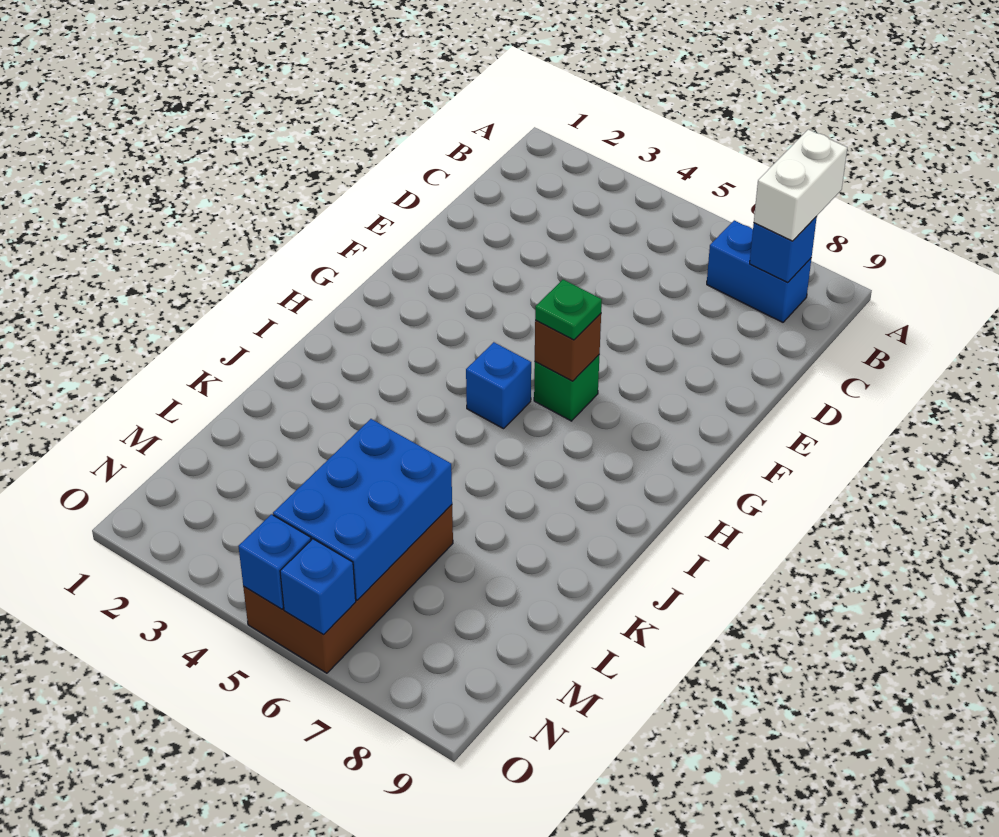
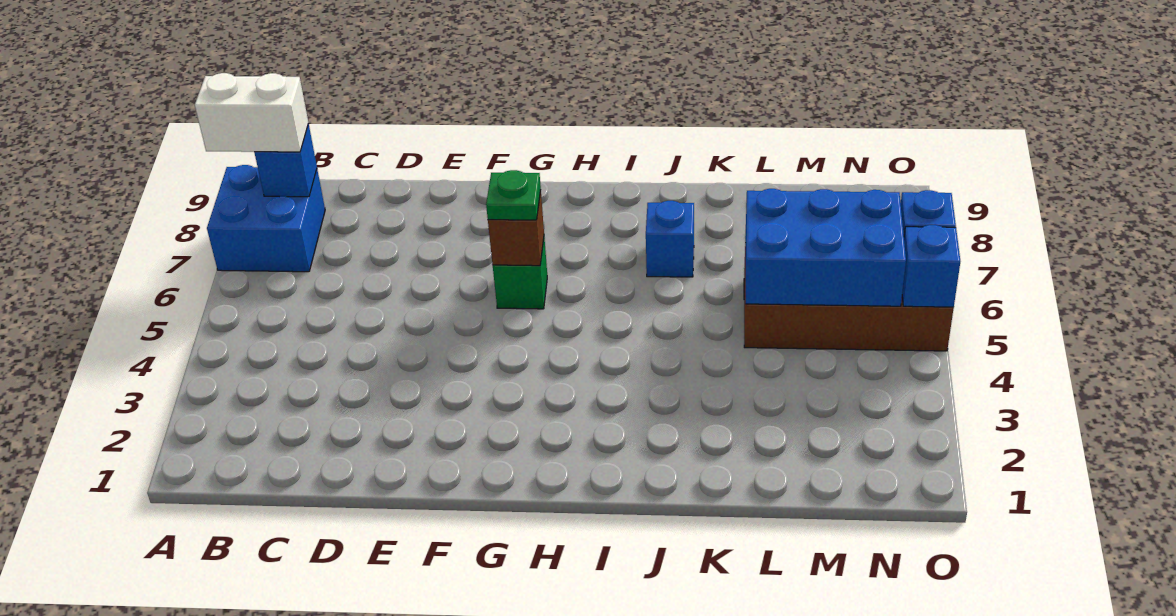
blue 1x2 brick [707,220,811,322] -> blue 2x2 brick [207,165,325,272]
blue 1x1 brick [466,342,531,429] -> blue 1x1 brick moved to [646,201,694,277]

